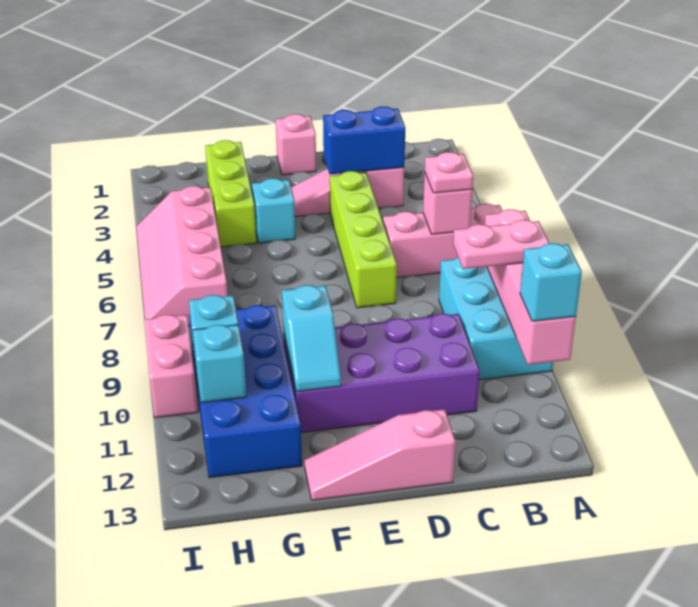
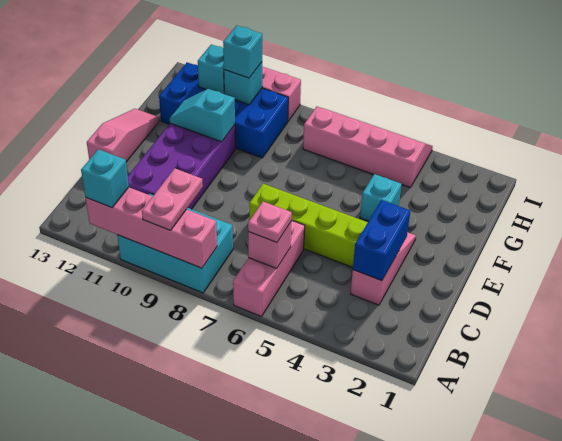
pink 1x1 brick [276,114,316,175] -> none
lime 1x3 brick [205,140,256,247] -> none
none -> cyan 1x1 brick [223,26,262,78]

